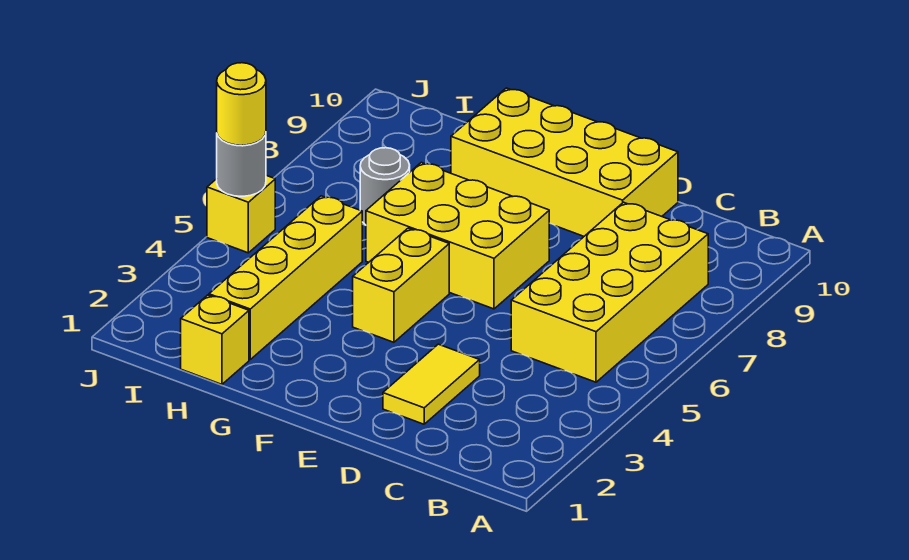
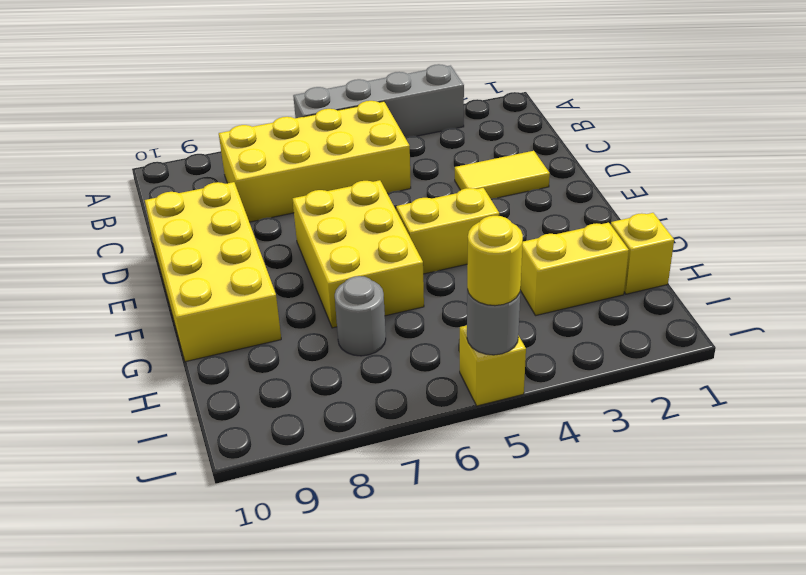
none -> grey 1x4 brick [293,64,464,137]
yellow 1x4 brick [209,196,362,359] -> yellow 1x2 brick [520,223,629,316]

